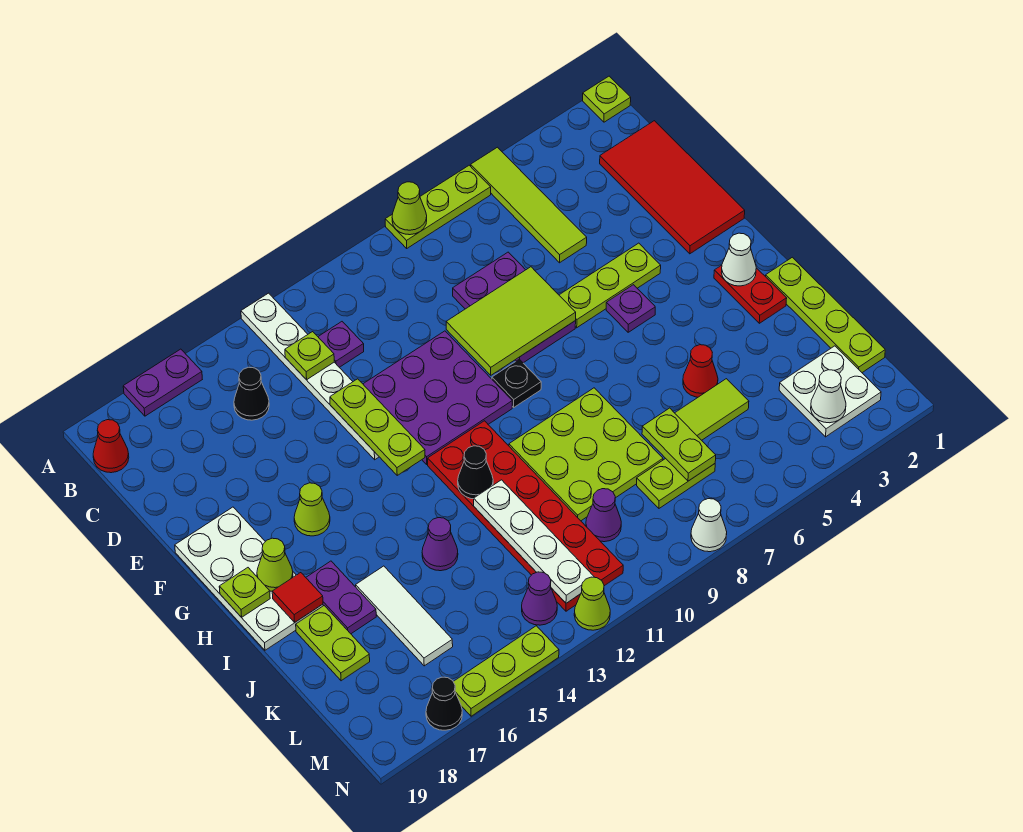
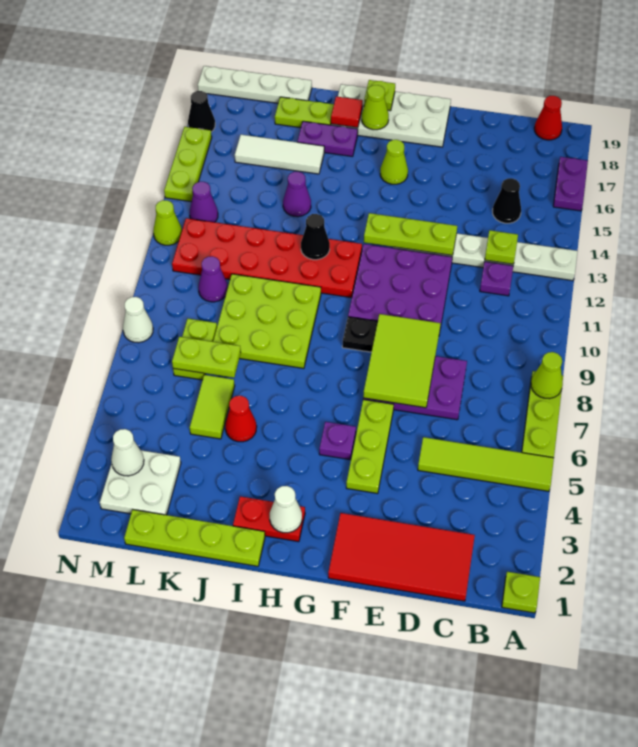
white 1x4 plate [474,480,594,603] -> white 1x4 plate moved to [198,66,312,103]

